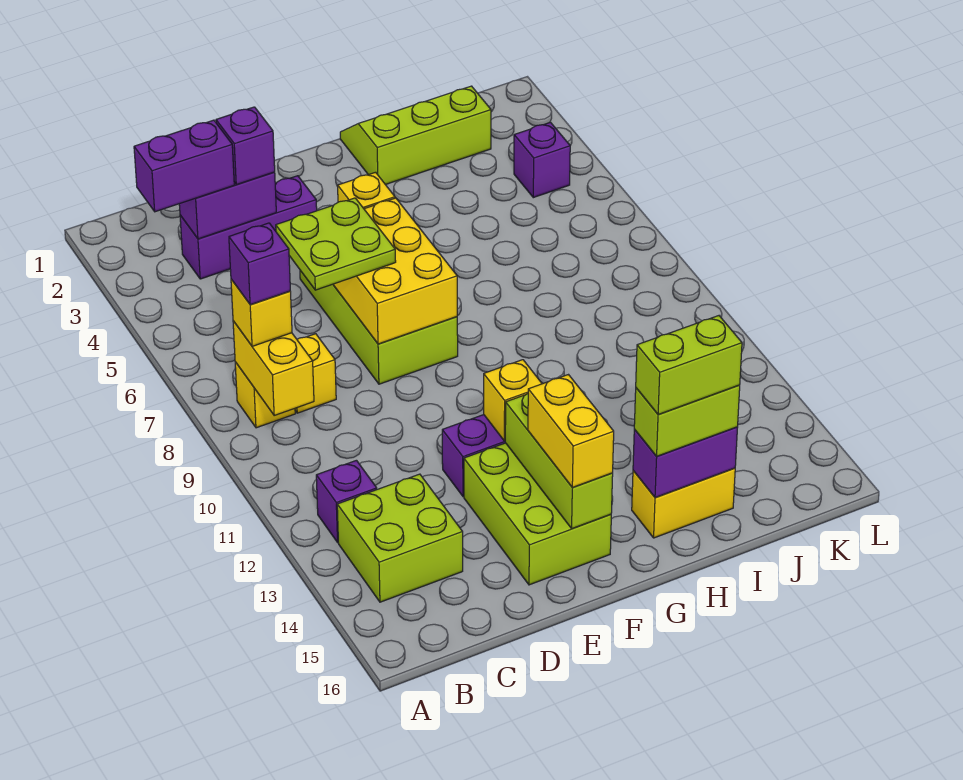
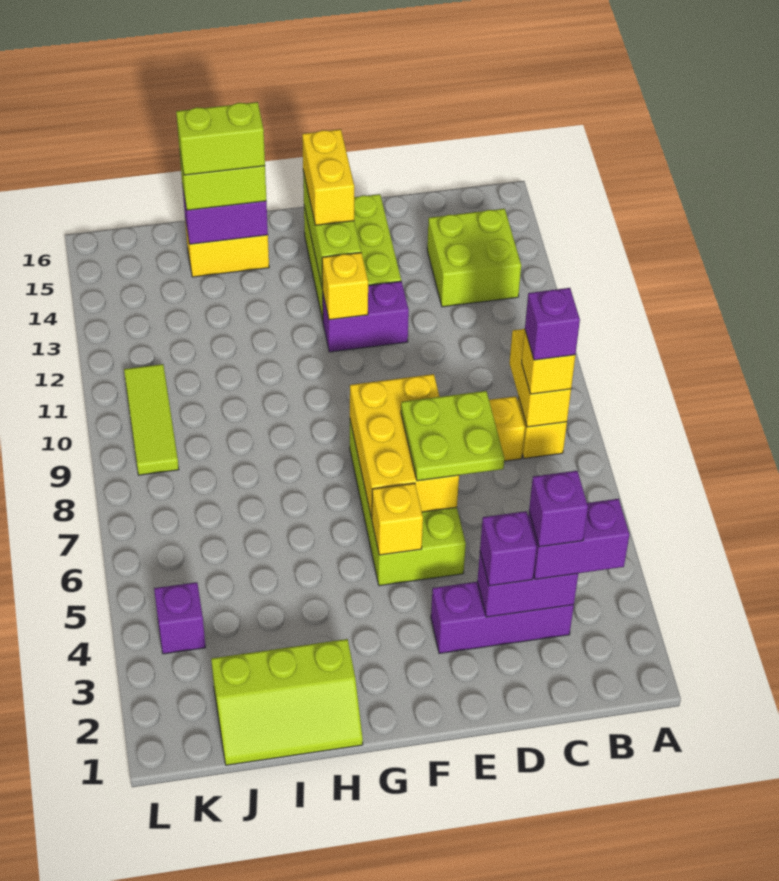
purple 1x1 brick [316,460,377,542] -> purple 1x1 brick moved to [529,471,588,547]
none -> lime 1x3 tile [124,364,179,475]

